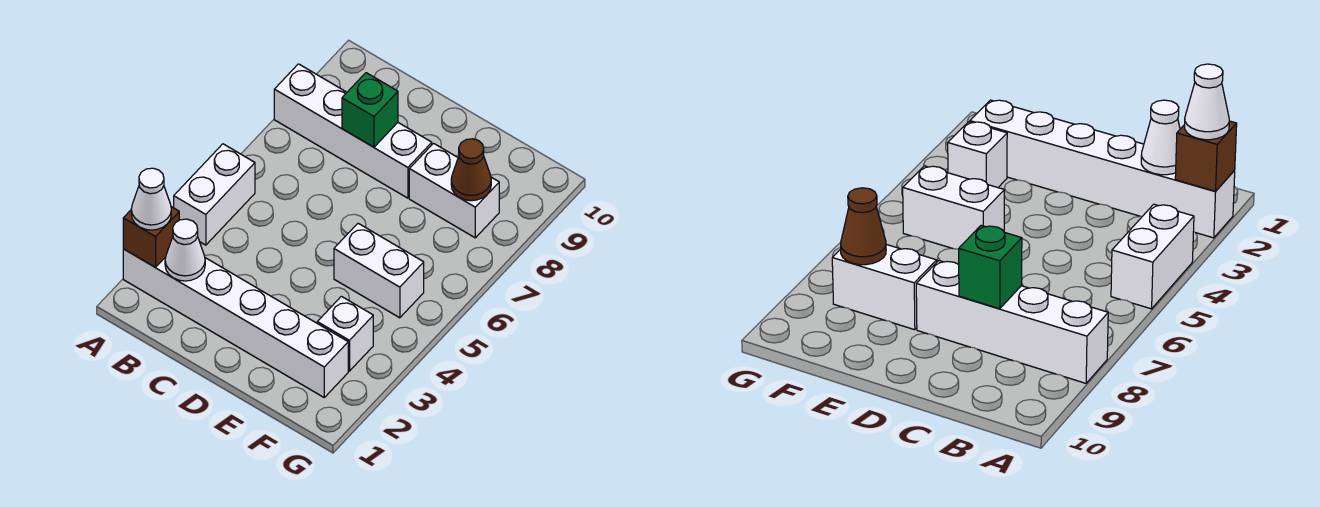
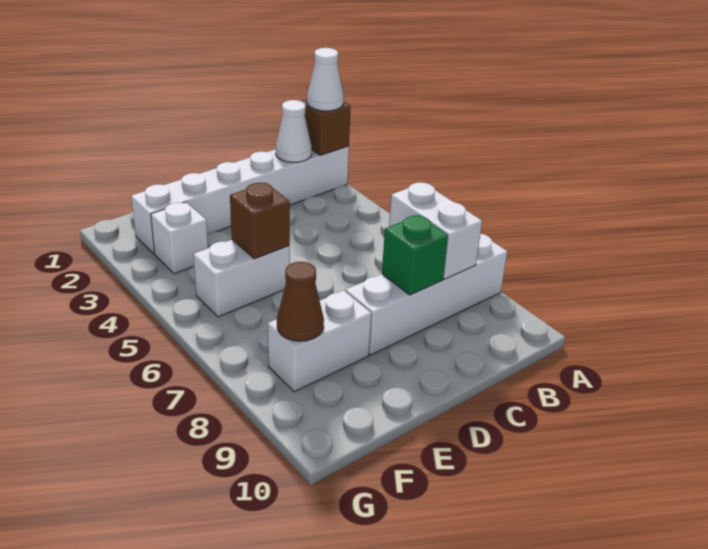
white 1x2 brick [174,144,255,245] -> white 1x2 brick moved to [389,182,482,279]
none -> brown 1x1 brick [230,183,290,259]

